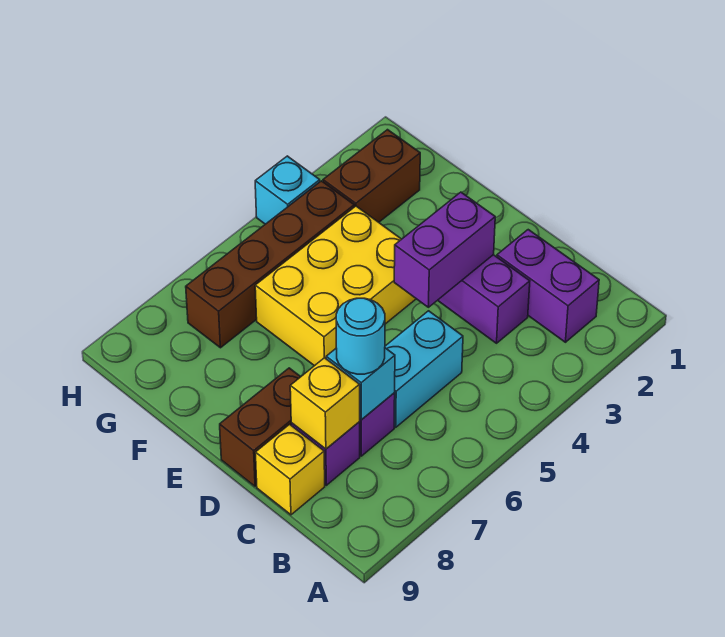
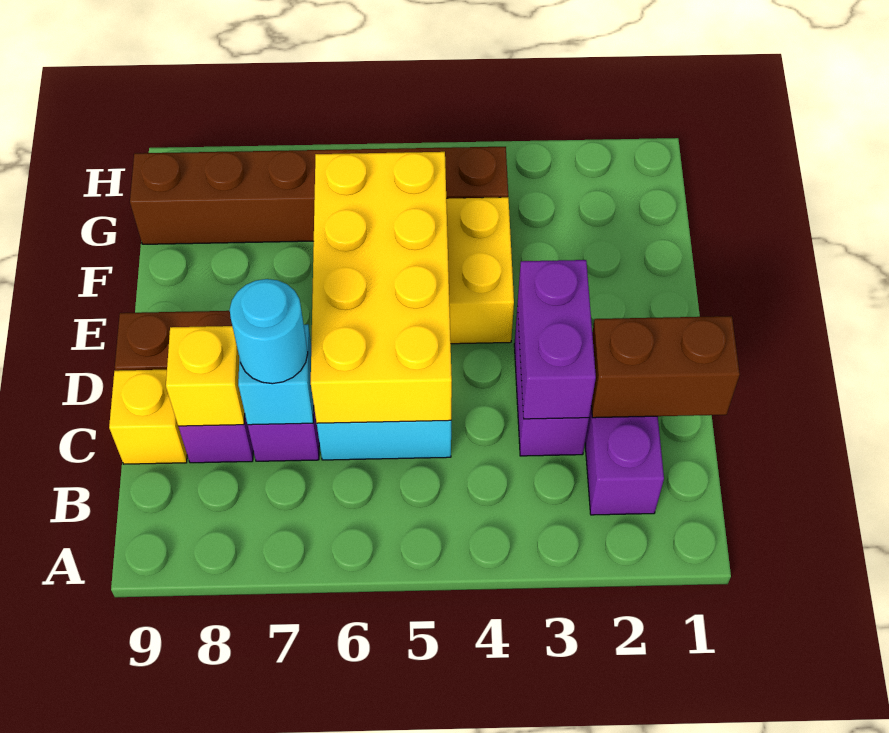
none -> yellow 2x4 brick [311,152,452,423]
purple 1x2 brick [394,192,495,307] -> purple 1x2 brick turned to [517,260,596,419]
brown 1x2 brick [323,130,420,222] -> brown 1x2 brick moved to [591,316,740,418]
brown 1x4 brick [186,181,354,348] -> brown 1x6 brick [130,147,508,244]
cyan 1x1 brick [255,156,320,224] -> none

